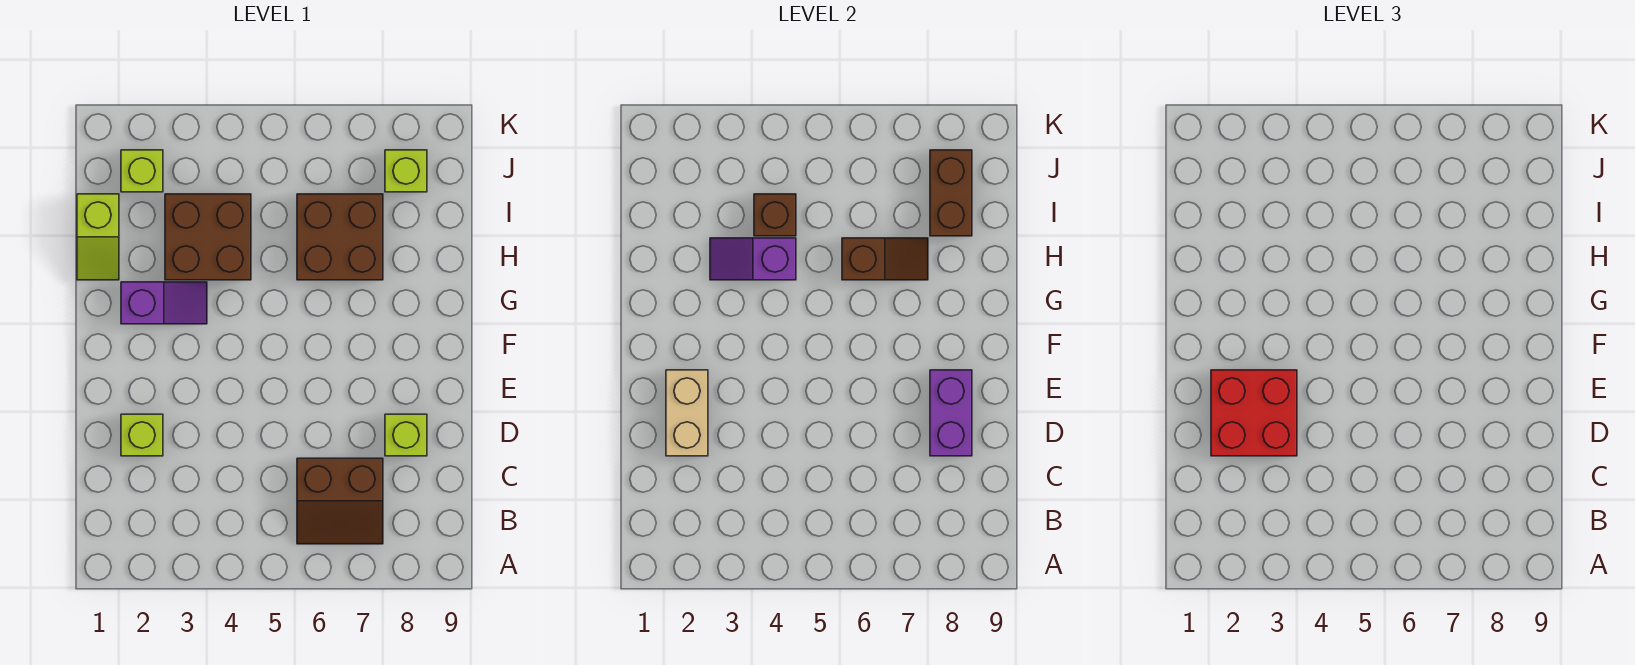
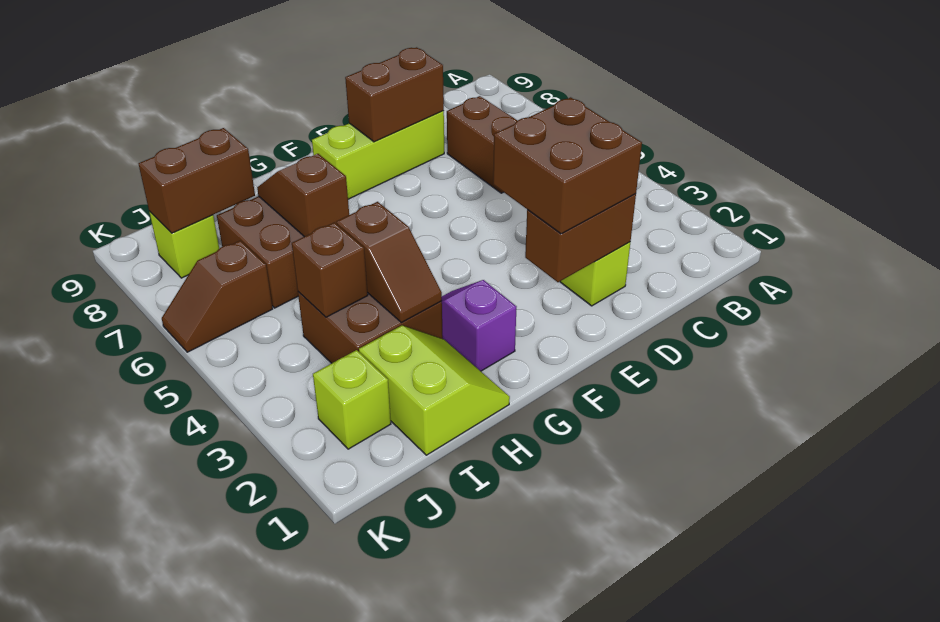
tan 1x2 brick [666,370,708,456] -> brown 1x2 brick [525,194,636,282]
red 2x2 brick [1211,370,1297,456] -> brown 2x2 brick [493,97,642,234]
lime 1x1 brick [385,414,427,456] -> lime 1x3 brick [312,111,444,199]
purple 1x2 brick [930,370,972,456] -> brown 1x2 brick [345,47,444,142]
lime 1x2 slope [77,194,119,280] -> lime 2x2 slope [359,325,510,455]
purple 1x2 slope [710,238,796,280] -> brown 1x2 slope [337,202,442,323]
none -> brown 1x2 slope [162,241,273,352]

